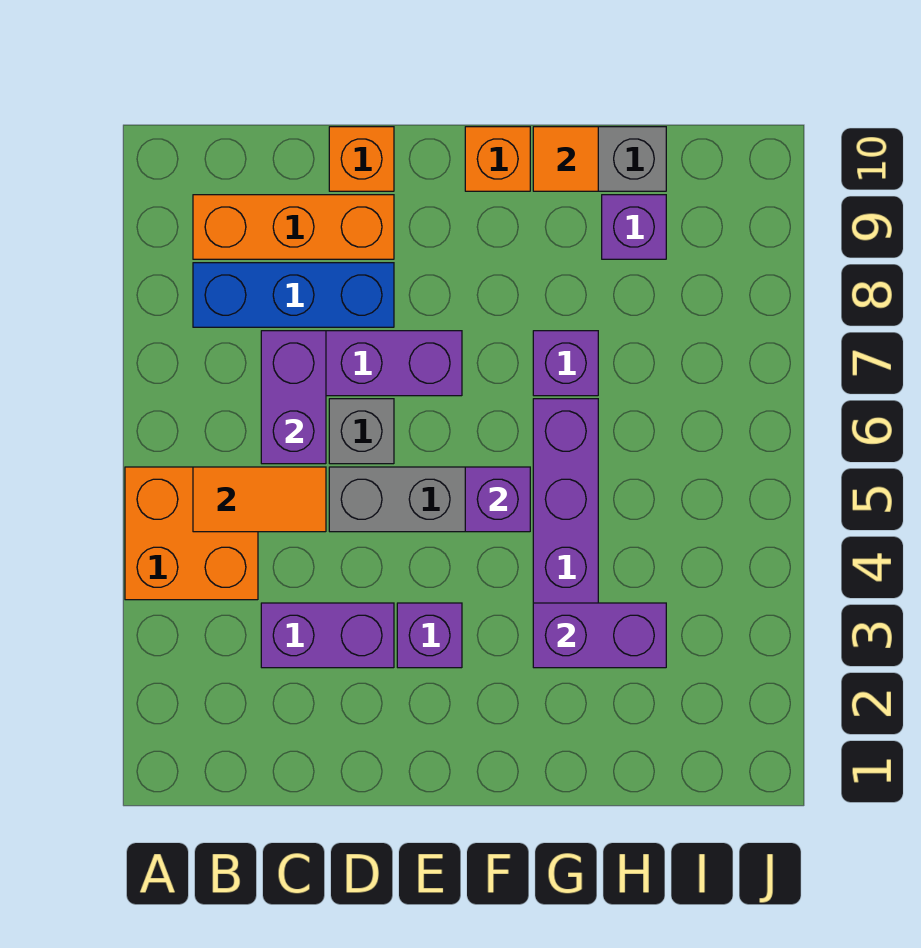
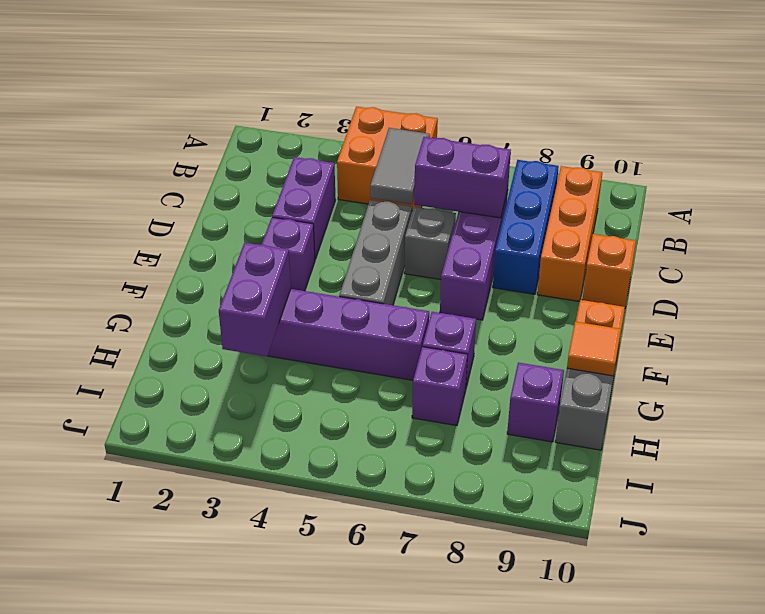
orange 1x2 tile [193,467,326,532] -> grey 1x2 tile [370,128,430,204]
purple 1x1 brick [465,467,530,532] -> purple 1x1 brick moved to [412,347,468,426]

